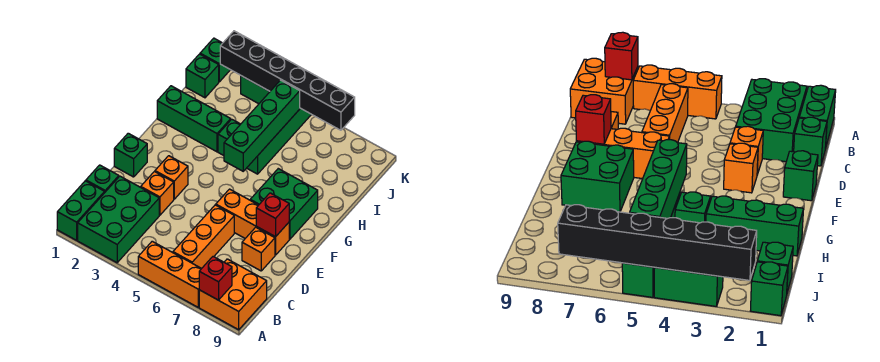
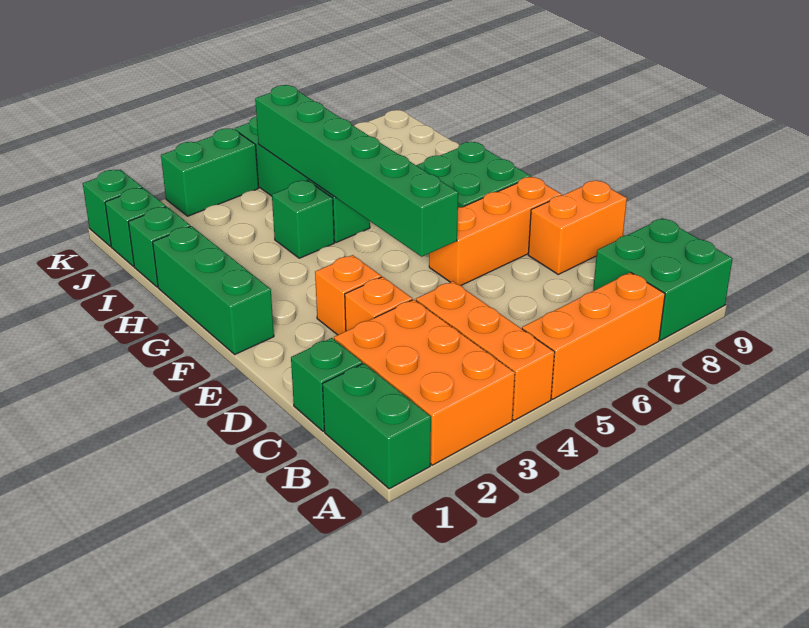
green 2x3 brick [78,176,159,263] -> orange 2x3 brick [334,300,515,465]
orange 2x2 brick [199,259,267,330] -> green 2x2 brick [593,218,733,340]
red 1x1 brick [199,257,232,300] -> none
orange 1x3 brick [173,205,234,268] -> orange 1x3 brick moved to [416,281,555,420]
orange 1x1 brick [242,227,275,271] -> orange 1x2 brick [528,181,627,274]
green 1x1 brick [114,133,147,177] -> green 1x1 brick moved to [128,207,191,287]
red 1x1 brick [256,193,289,237] -> none
green 1x4 brick [224,80,300,171] -> green 1x6 brick [255,85,458,257]
green 1x3 brick [157,86,231,152] -> green 1x3 brick turned to [153,226,274,354]
black 1x6 brick [220,31,355,130] -> none

